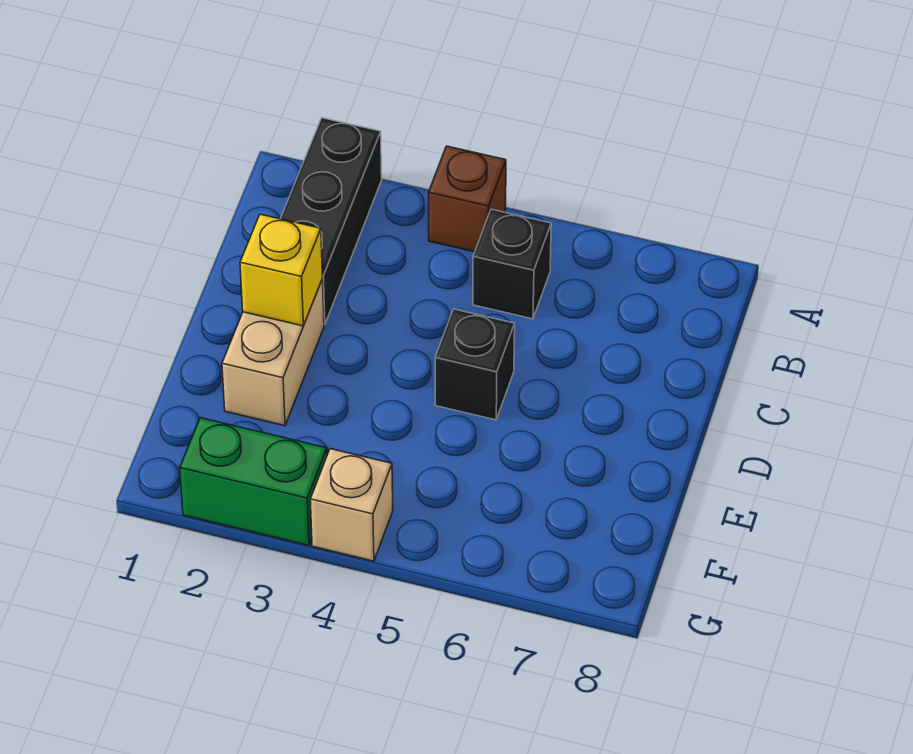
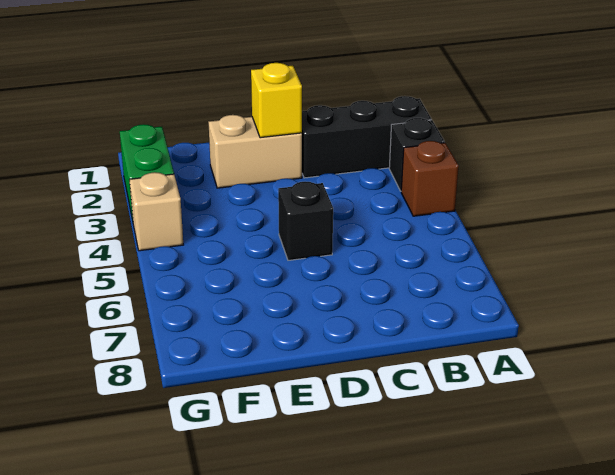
black 1x1 brick [473,209,551,319] -> black 1x1 brick moved to [389,118,445,191]

